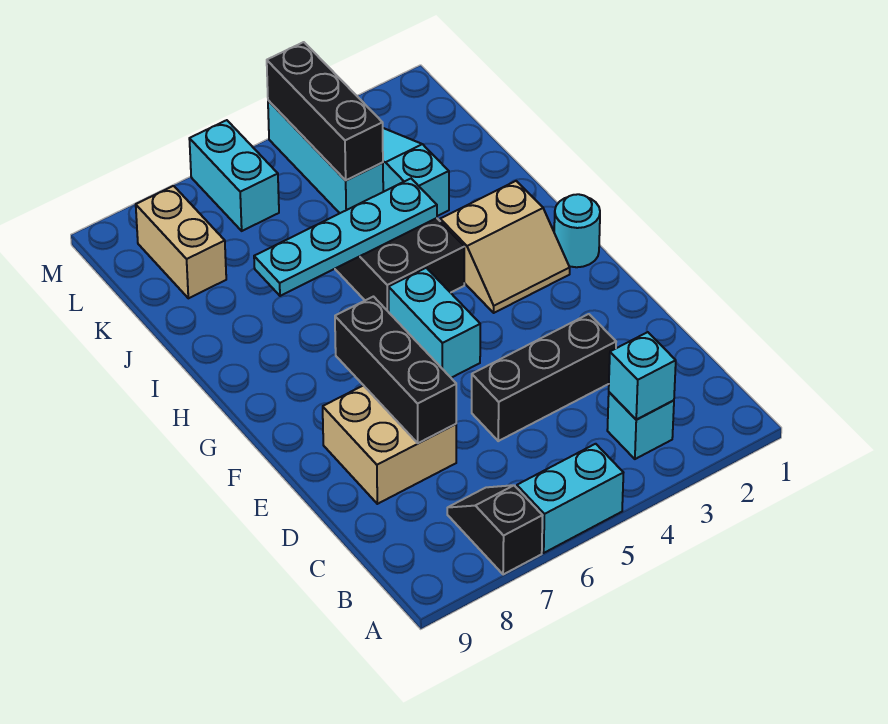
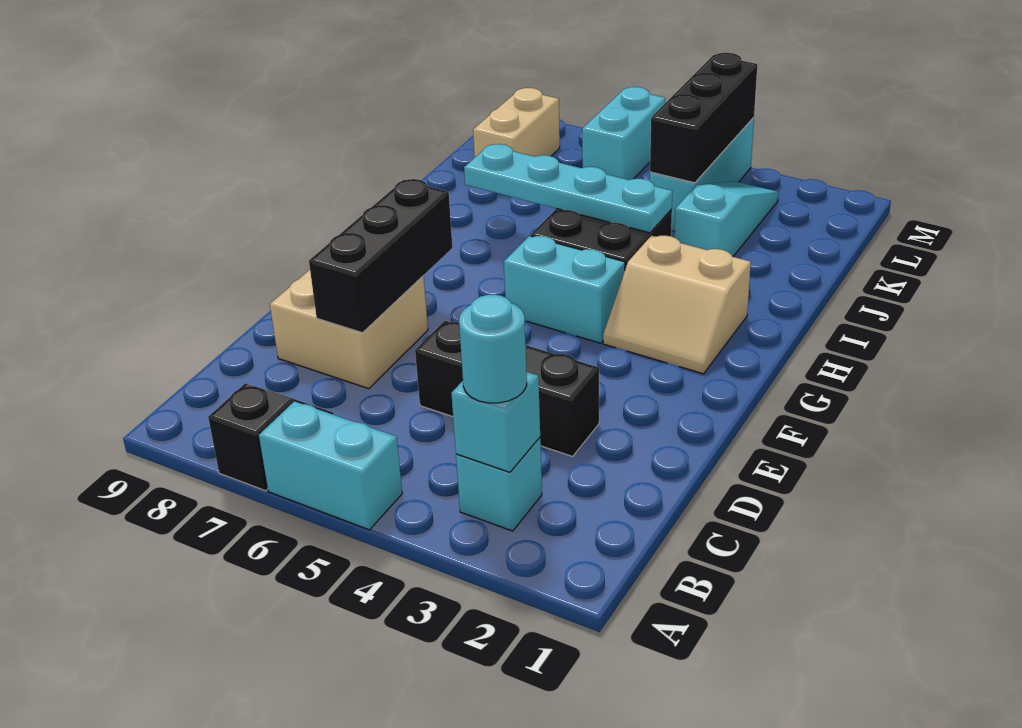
cyan 1x2 brick [389,268,480,378] -> cyan 1x2 brick turned to [504,236,625,343]
cyan 1x1 round brick [554,194,600,267] -> cyan 1x1 round brick moved to [459,295,527,403]

